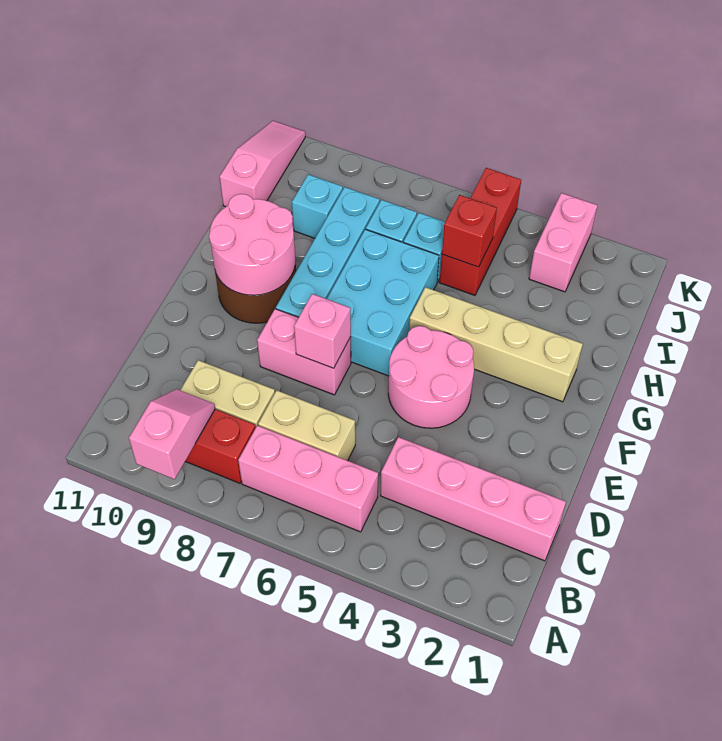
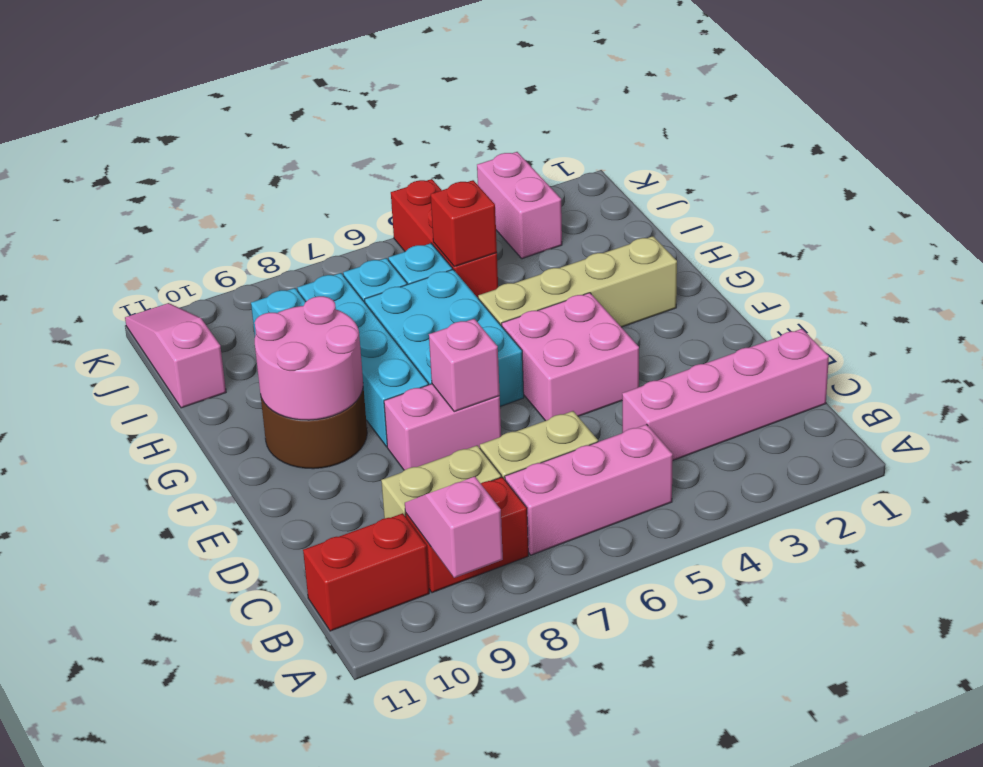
none -> red 1x2 brick [303,513,429,631]
pink 2x2 round brick [388,326,474,428] -> pink 2x2 brick [502,293,639,421]

